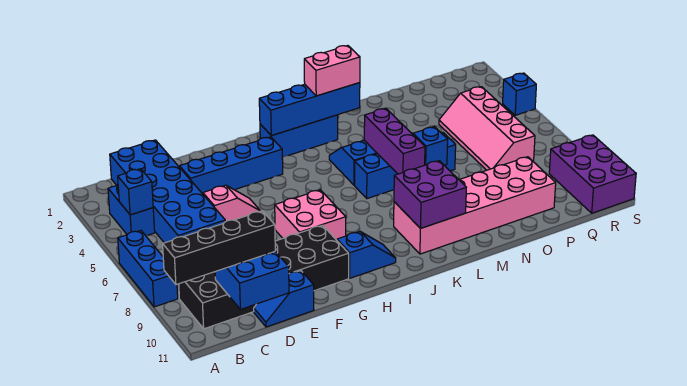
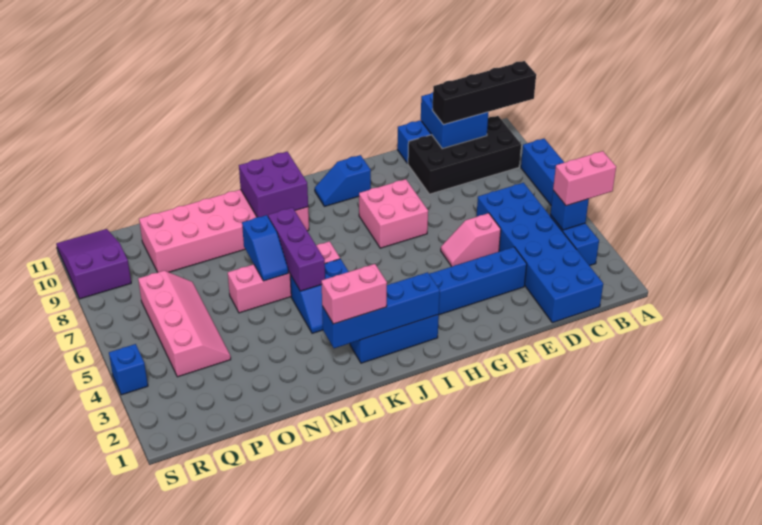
none -> pink 1x2 brick [553,151,616,206]
black 2x6 brick [179,225,349,329] -> black 2x4 brick [408,116,521,194]
blue 1x4 brick [355,132,456,199] -> pink 1x4 brick [228,241,340,313]
purple 2x3 brick [549,135,636,213] -> purple 2x3 slope [56,229,131,299]

